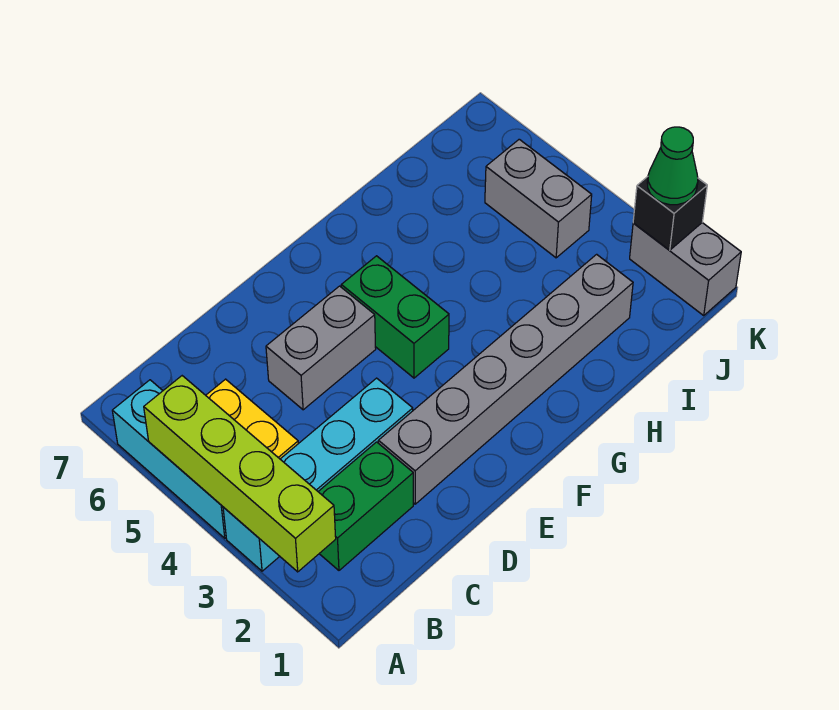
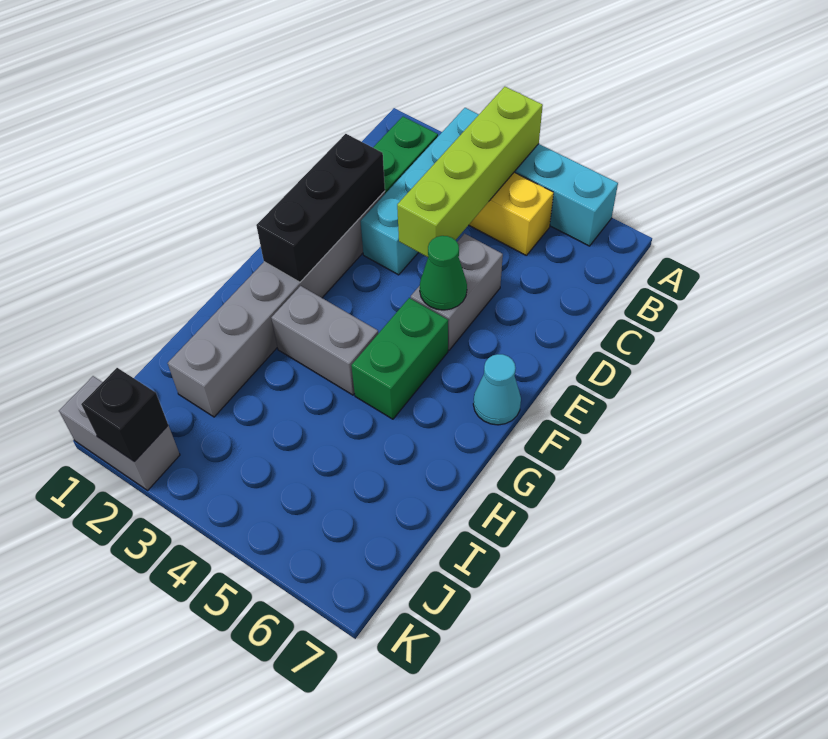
lime 1x4 brick [144,376,336,572] -> lime 1x4 brick turned to [397,87,543,257]
none -> black 1x3 brick [256,134,385,282]
green 1x2 brick [341,256,449,378] -> green 1x2 brick turned to [351,298,448,419]
none -> cyan 1x1 cone [473,354,521,425]
grey 1x2 brick [485,139,592,258] -> grey 1x2 brick moved to [271,286,378,395]
green 1x1 cone [647,127,698,205] -> green 1x1 cone moved to [420,236,467,310]

